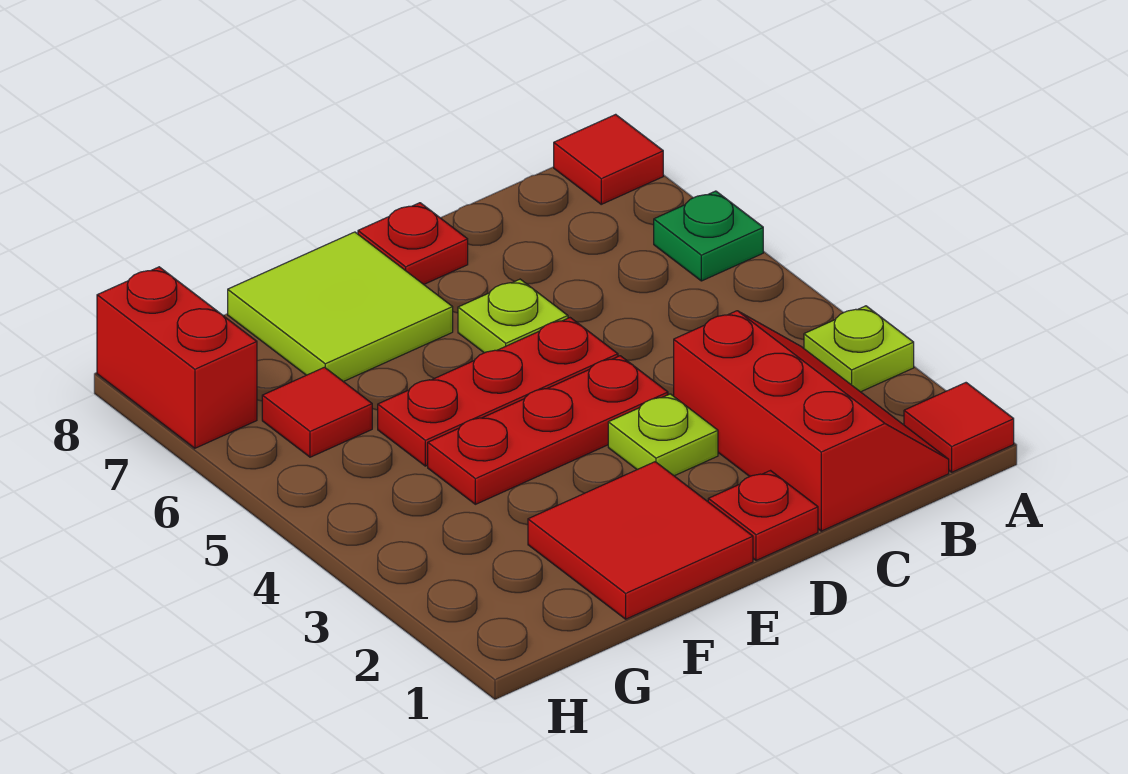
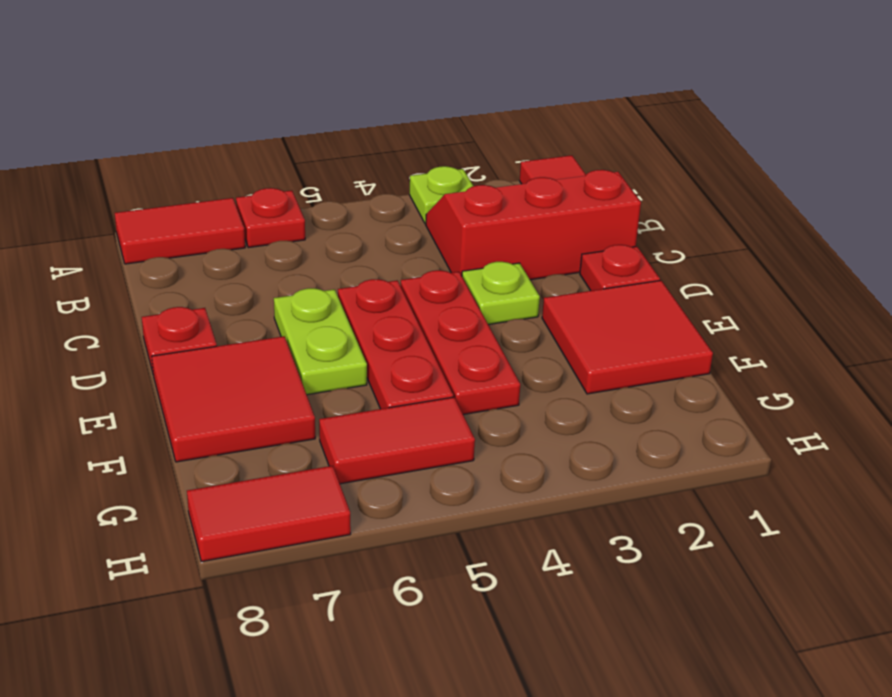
green 1x1 plate [654,191,763,281] -> red 1x1 plate [236,188,305,248]
red 1x1 tile [554,114,663,204] -> red 1x2 tile [115,198,245,264]
lime 1x1 plate [458,279,568,353] -> lime 1x2 plate [274,288,367,395]
lime 2x2 tile [228,232,453,382] -> red 2x2 tile [152,336,315,462]
red 1x1 tile [262,367,372,457] -> red 1x2 tile [319,397,475,484]
red 1x2 brick [97,267,257,448] -> red 1x2 tile [187,466,351,562]

